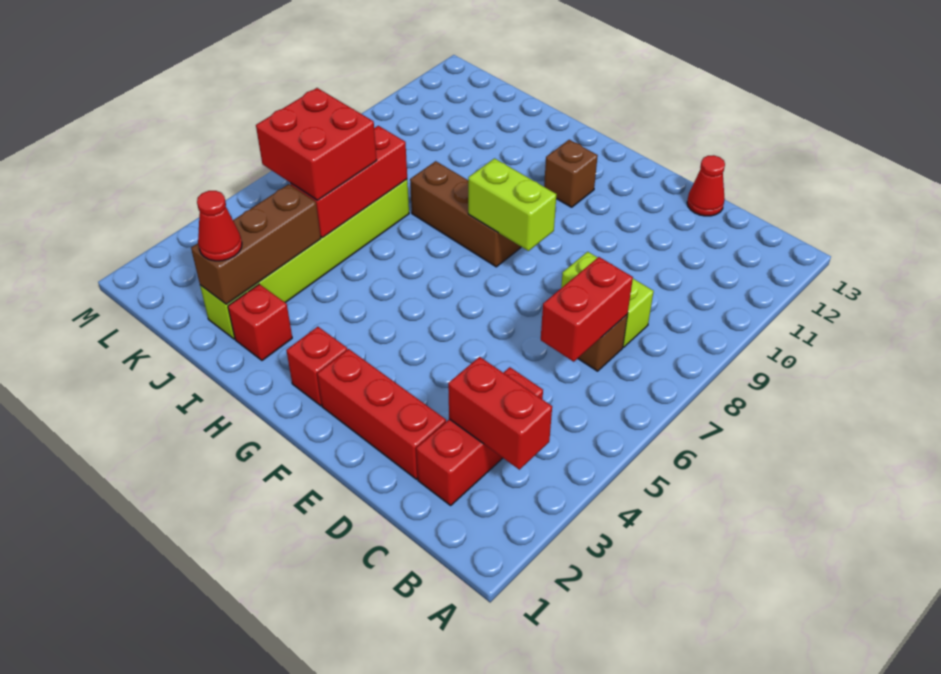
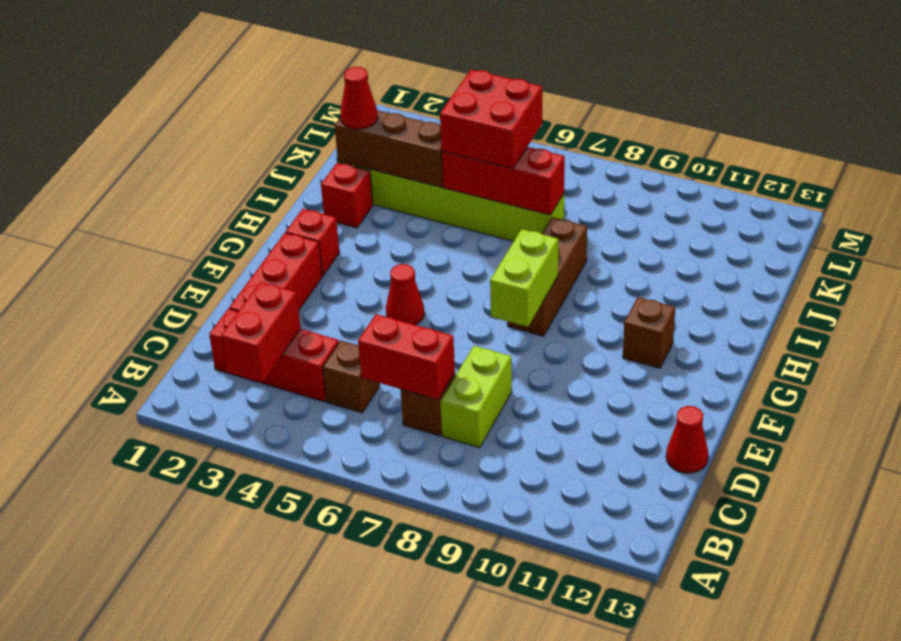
none -> brown 1x1 brick [323,341,380,413]
none -> red 1x1 cone [386,264,424,325]

